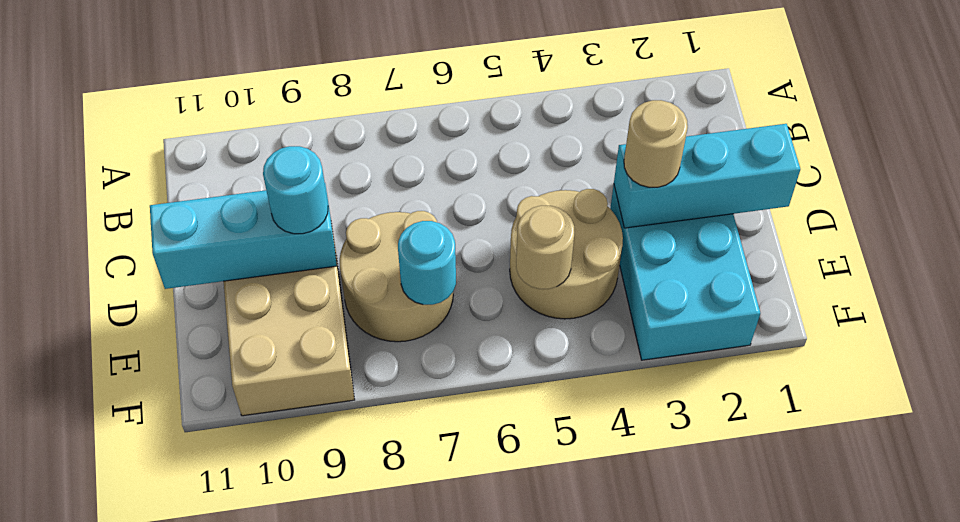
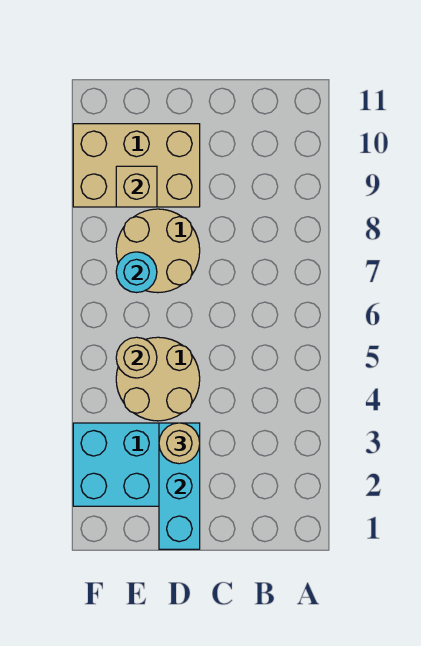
cyan 1x3 brick [150,184,337,289] -> none
cyan 1x1 round brick [263,146,328,234] -> none
none -> tan 1x1 brick [116,166,157,207]

